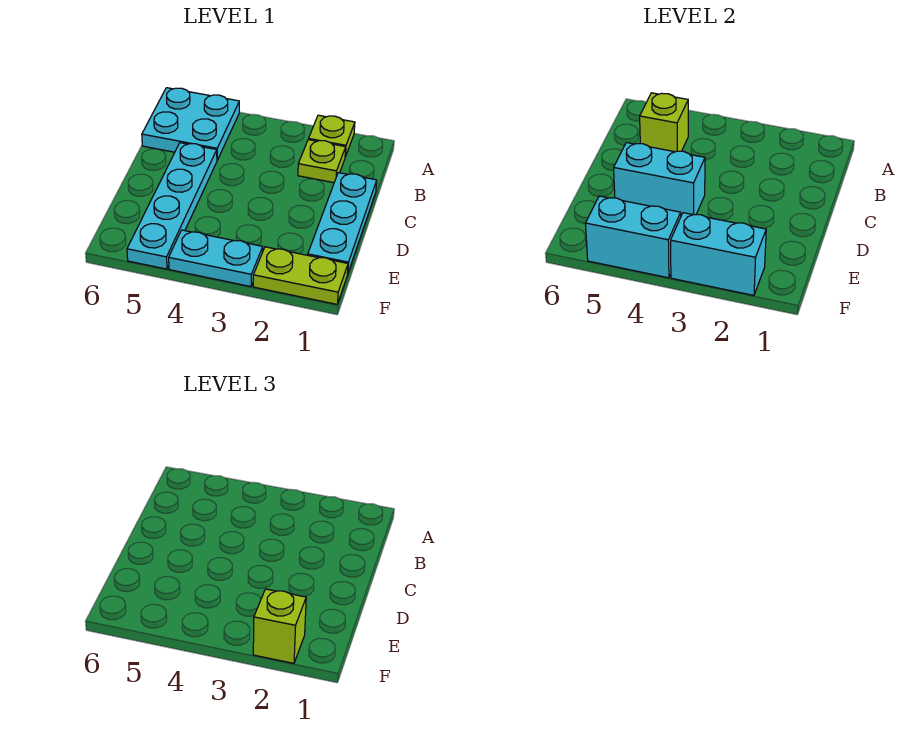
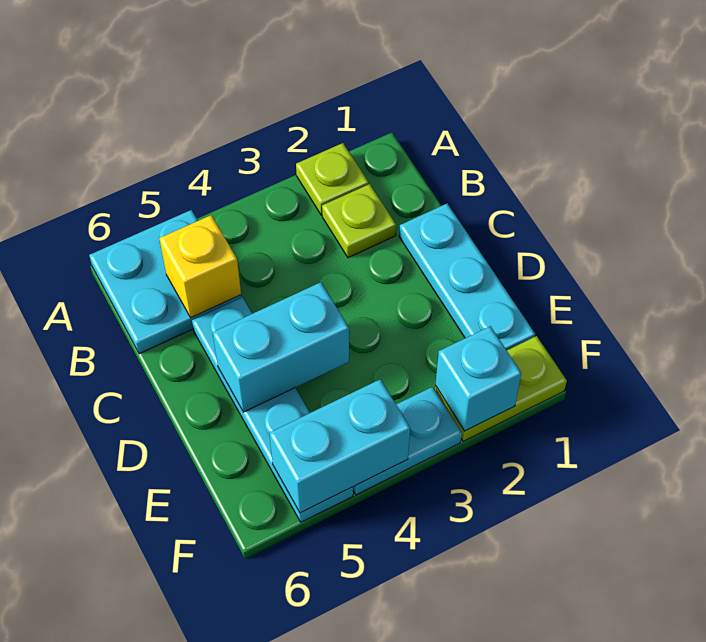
lime 1x1 brick [640,93,688,152] -> yellow 1x1 brick [159,215,241,318]
cyan 1x2 brick [671,213,766,295] -> cyan 1x1 brick [435,326,521,431]
lime 1x1 brick [253,589,306,663] -> none

